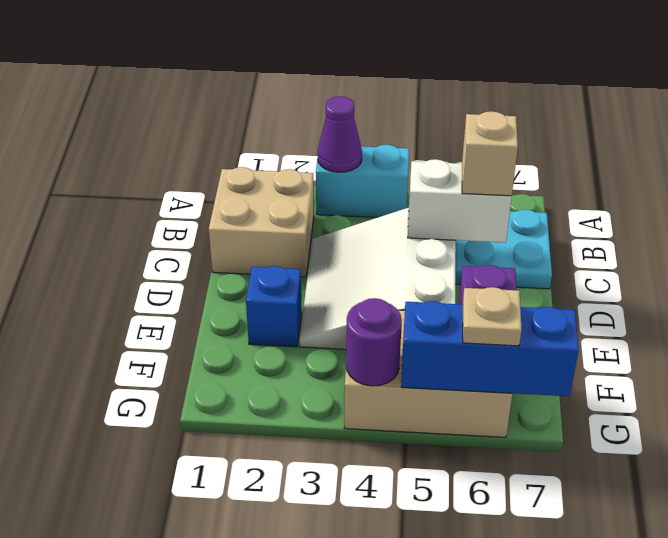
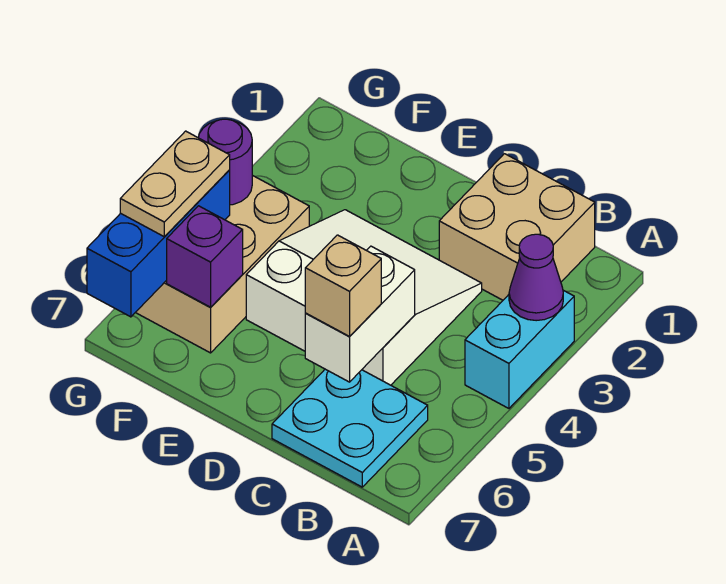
blue 1x1 brick [246,266,302,347] -> none
tan 1x1 plate [463,287,522,346] -> tan 1x2 plate [120,131,230,236]

